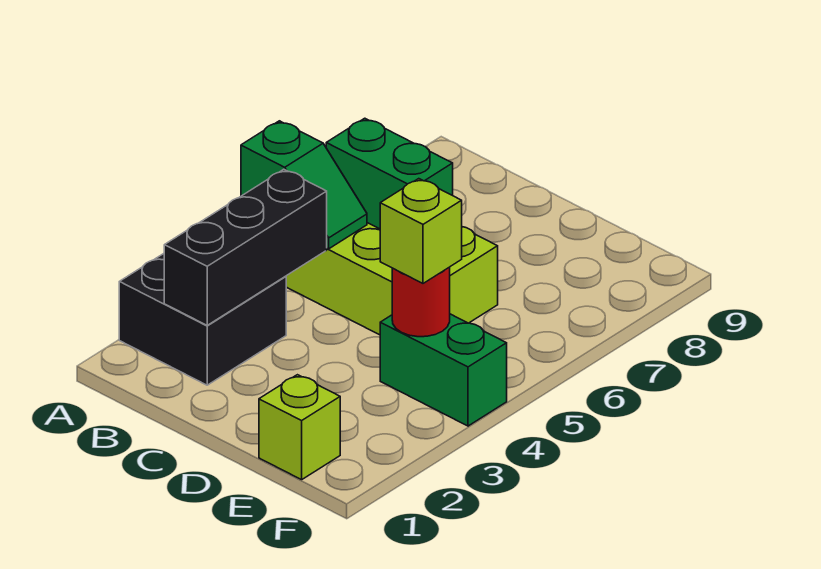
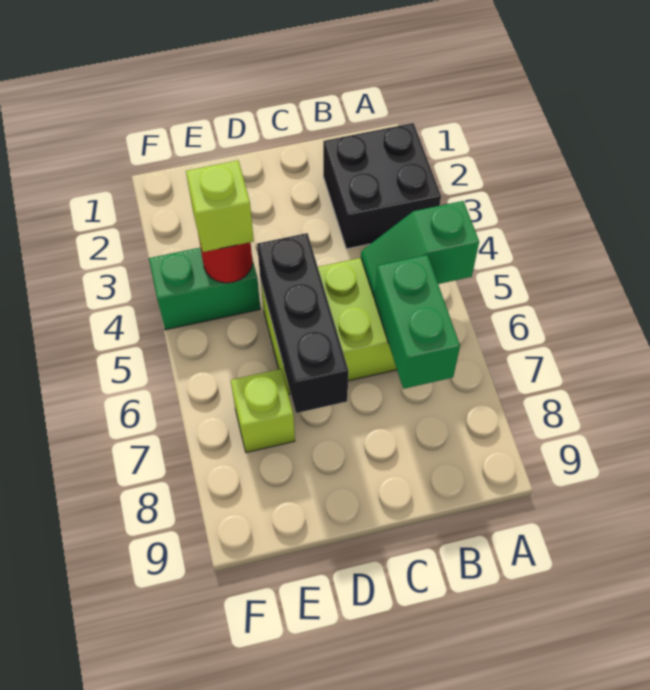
black 1x3 brick [164,169,327,325] -> black 1x3 brick moved to [257,233,349,413]
green 1x2 brick [326,118,453,229] -> green 1x2 brick turned to [375,255,460,389]
lime 1x1 brick [259,375,340,480] -> lime 1x1 brick moved to [231,369,295,453]

